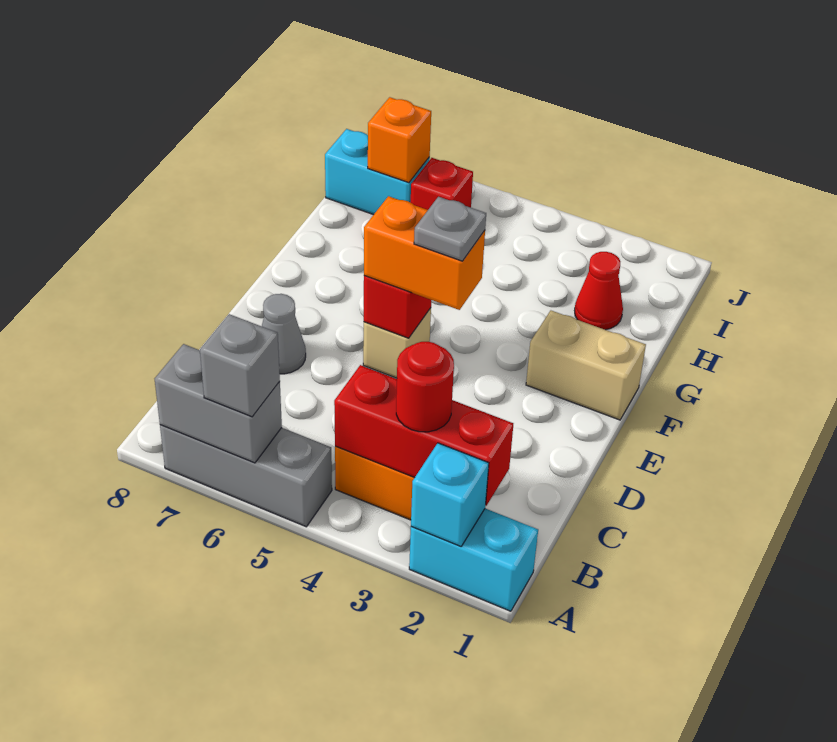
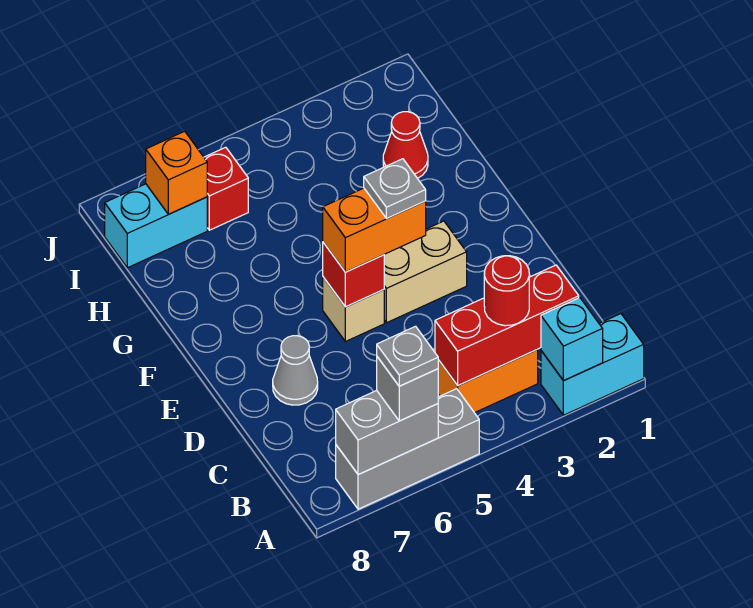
none -> grey 1x1 plate [377,326,438,386]
tan 1x2 brick [526,311,646,420] -> tan 1x2 brick moved to [384,221,467,323]

